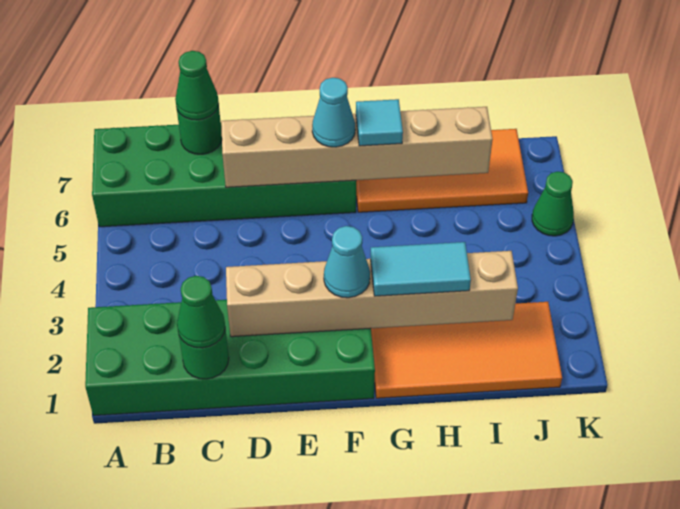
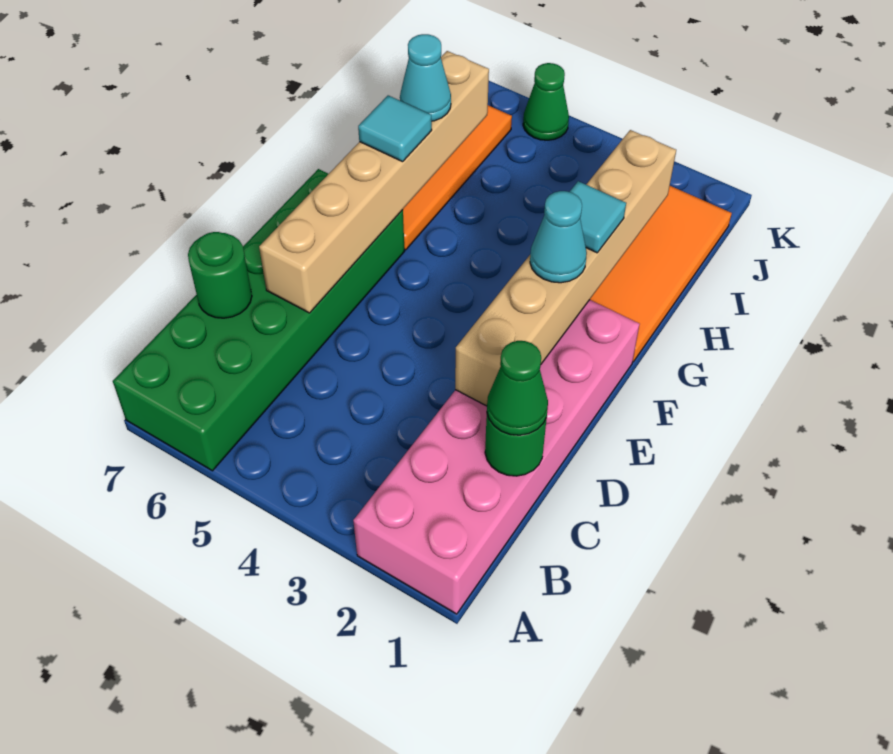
green 2x6 brick [85,300,375,416] -> pink 2x6 brick [353,300,640,614]
green 1x1 cone [175,51,219,120] -> none
cyan 1x1 cone [312,78,355,147] -> cyan 1x1 cone moved to [400,34,451,121]
cyan 1x2 tile [370,242,471,296] -> cyan 1x1 tile [570,181,626,253]

